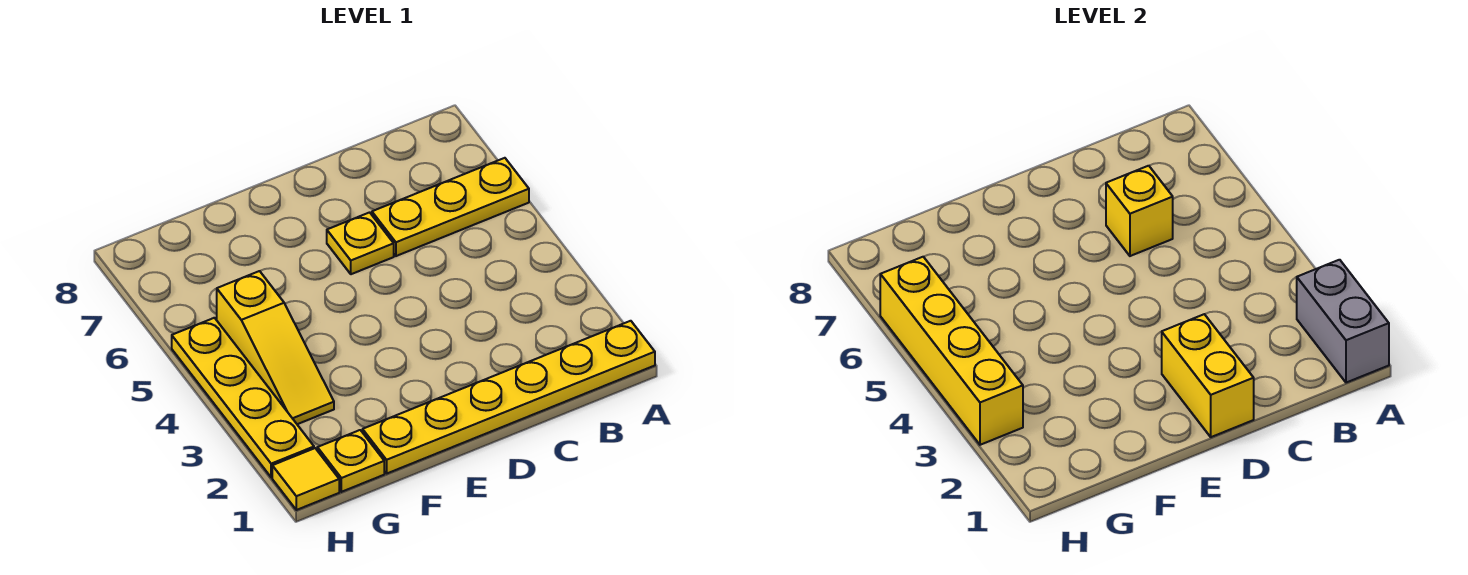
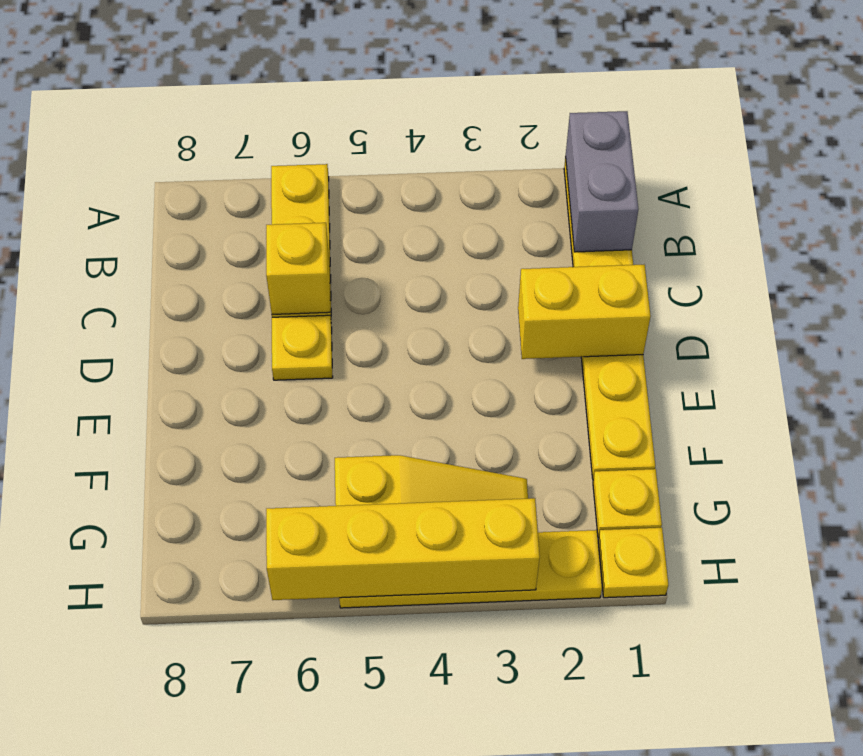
grey 1x2 brick [1297,260,1389,383] -> grey 1x2 brick turned to [566,111,638,252]
yellow 1x1 tile [272,448,339,510] -> yellow 1x1 plate [598,528,668,598]

